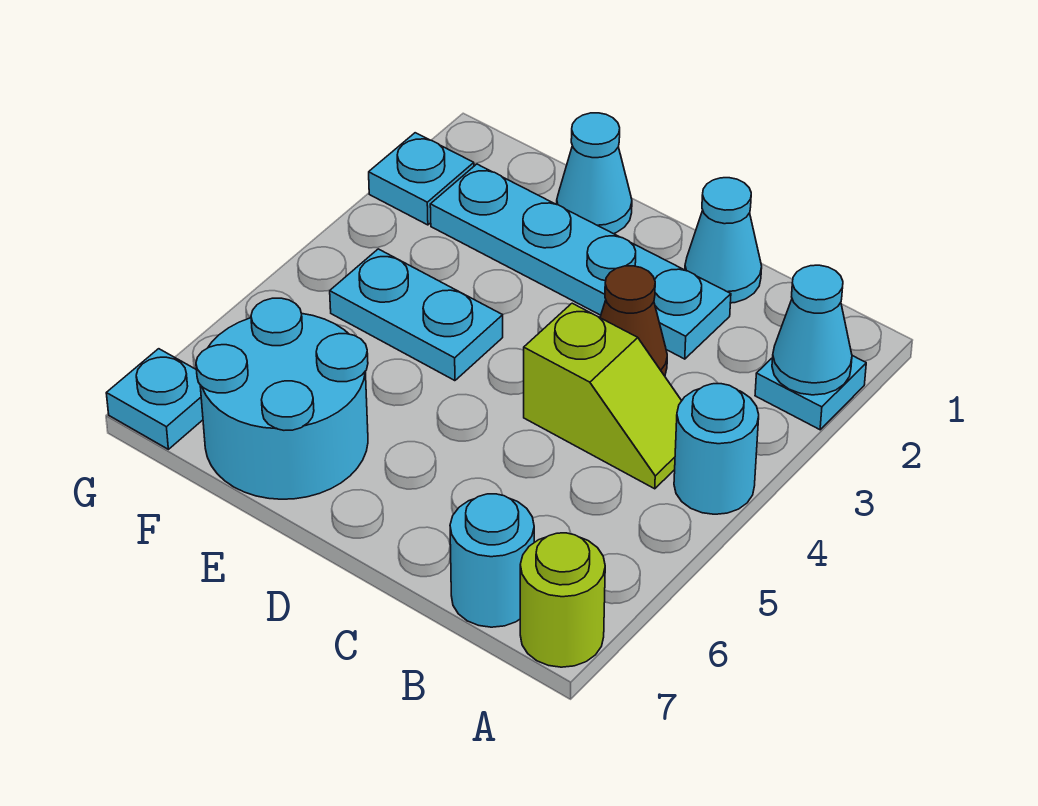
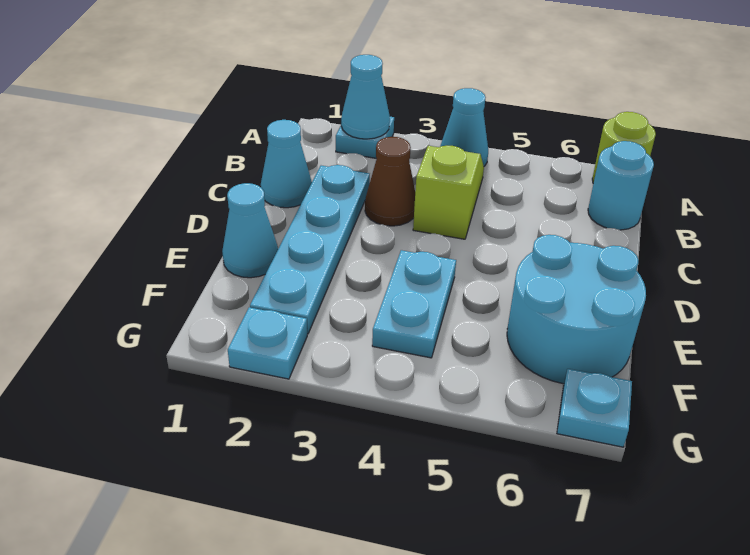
cyan 1x1 round brick [674,384,759,514] -> cyan 1x1 cone [440,88,488,166]

